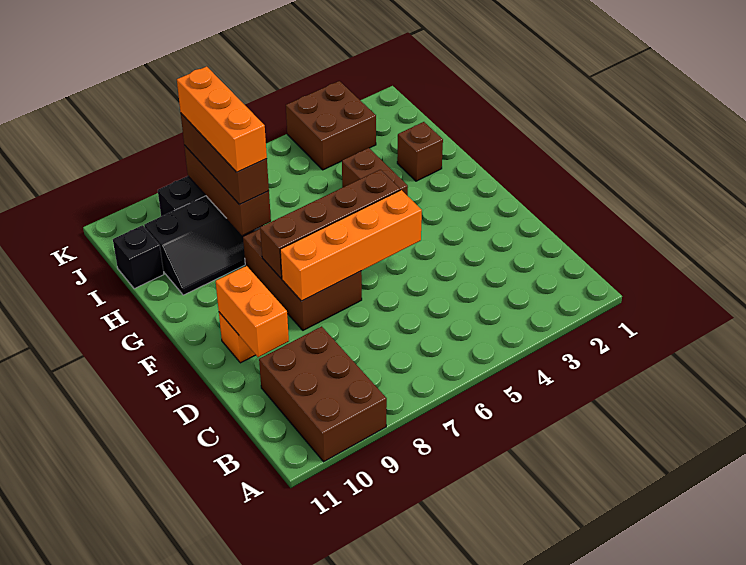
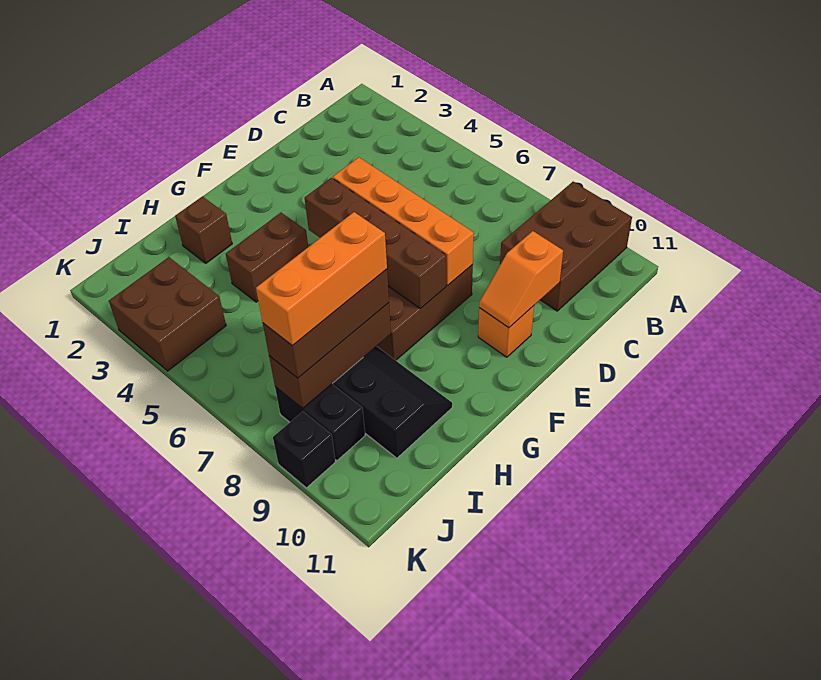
orange 1x2 brick [216,266,289,357] -> orange 1x2 slope [479,231,563,328]
black 1x1 brick [113,225,164,289] -> black 1x1 brick moved to [273,412,335,488]

